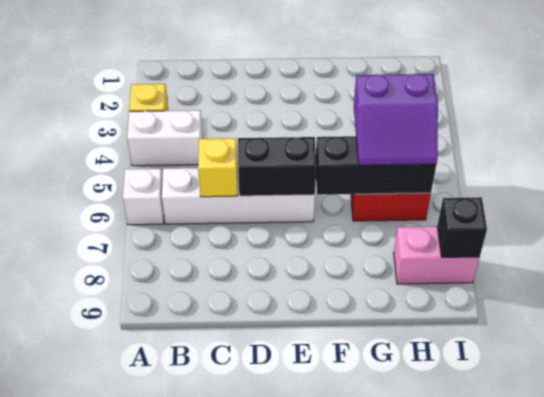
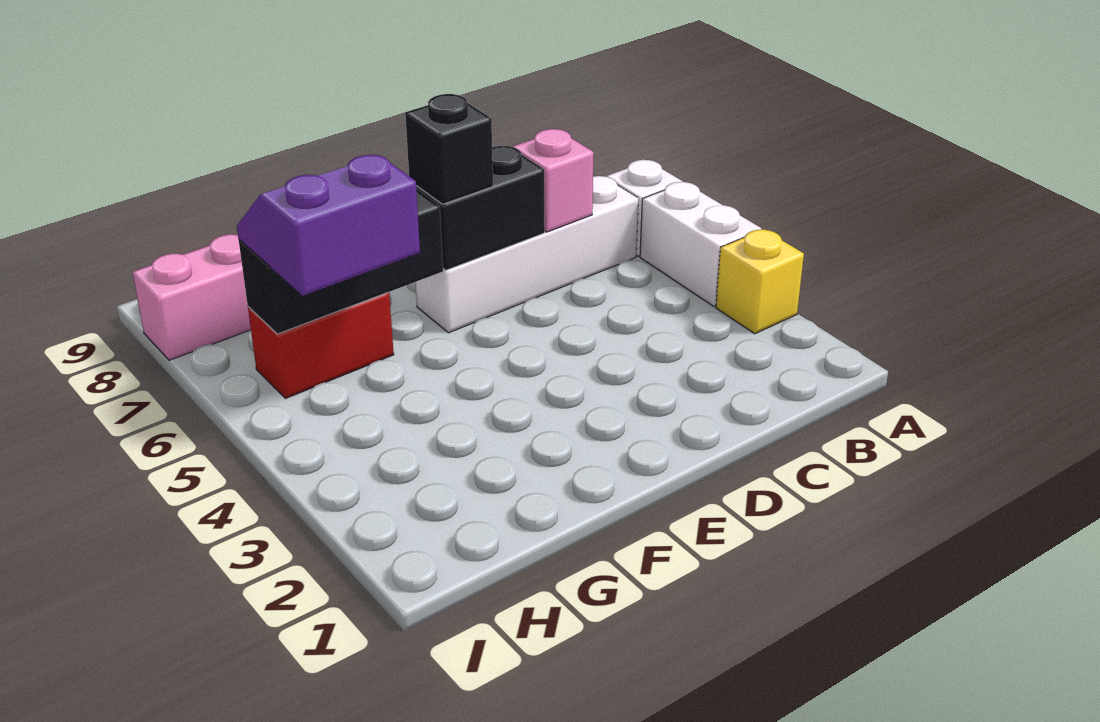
white 1x2 brick [127,110,203,166] -> white 1x2 brick turned to [640,182,761,307]
yellow 1x1 brick [198,138,237,197] -> pink 1x1 brick [512,129,594,232]
black 1x1 brick [437,197,487,257] -> black 1x1 brick moved to [405,94,493,204]

